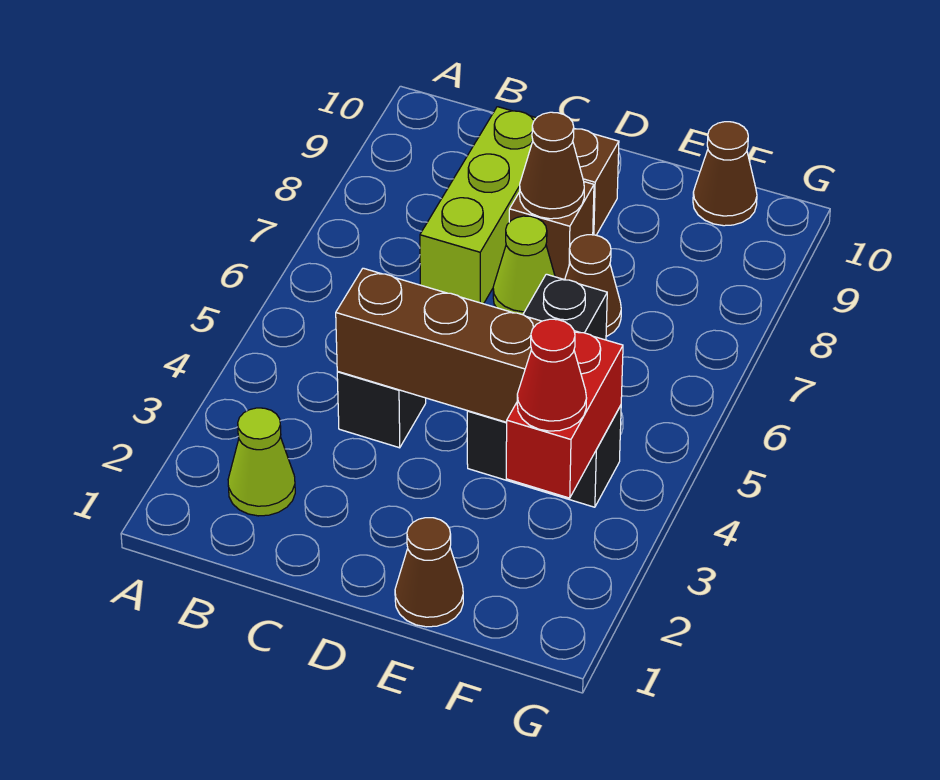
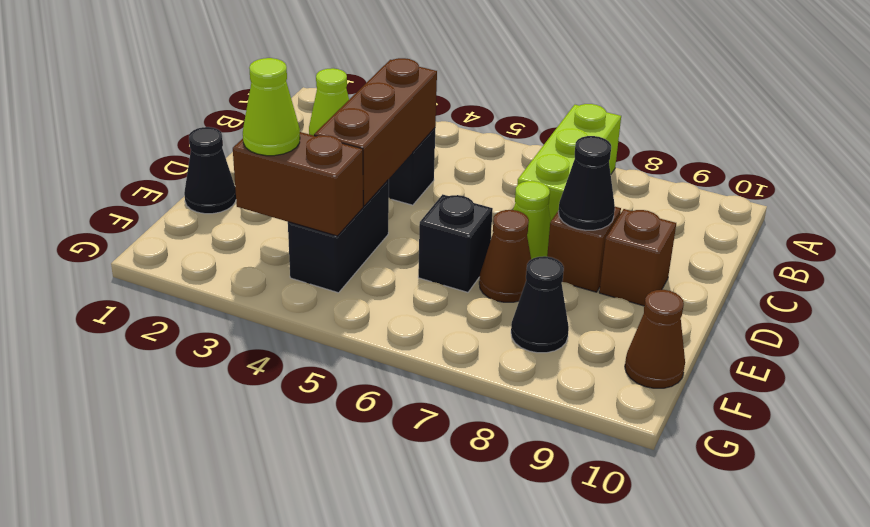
lime 1x3 brick [420,107,536,304] -> lime 1x3 brick turned to [517,104,621,221]
brown 1x1 cone [519,112,584,219] -> black 1x1 cone [558,136,615,230]
brown 1x1 cone [395,518,463,627] -> black 1x1 cone [184,127,236,214]
red 1x2 brick [506,331,623,498] -> brown 1x2 brick [233,132,363,236]
red 1x1 cone [517,319,587,431] -> lime 1x1 cone [243,58,300,156]
none -> black 1x1 cone [511,256,569,353]

